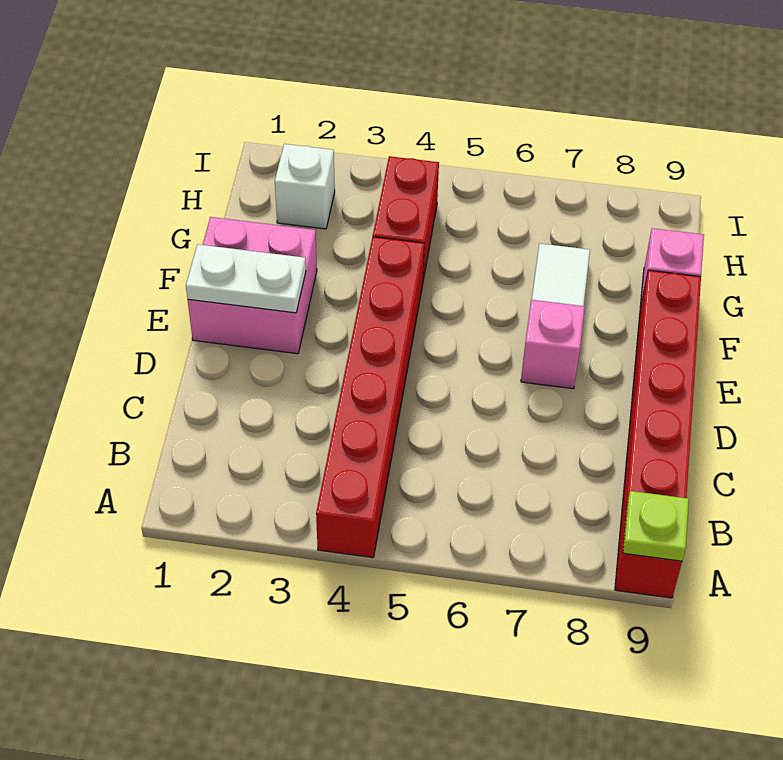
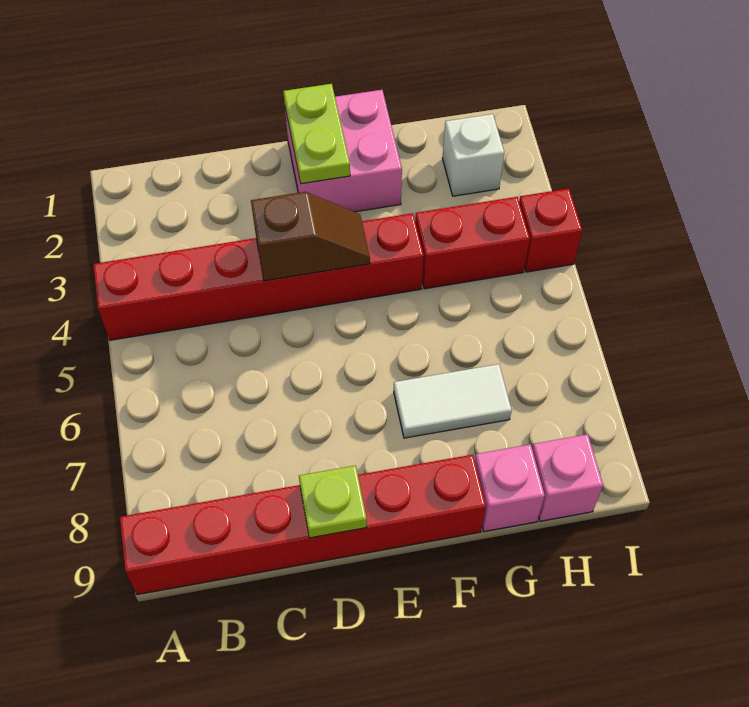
lime 1x1 plate [623,491,689,561] -> lime 1x1 plate moved to [299,466,367,538]
none -> brown 1x2 slope [251,192,370,281]
white 1x2 plate [186,244,306,313] -> lime 1x2 plate [283,84,350,184]
pink 1x1 brick [521,300,585,389] -> pink 1x1 brick moved to [532,434,603,521]
none -> red 1x1 brick [519,189,582,272]

